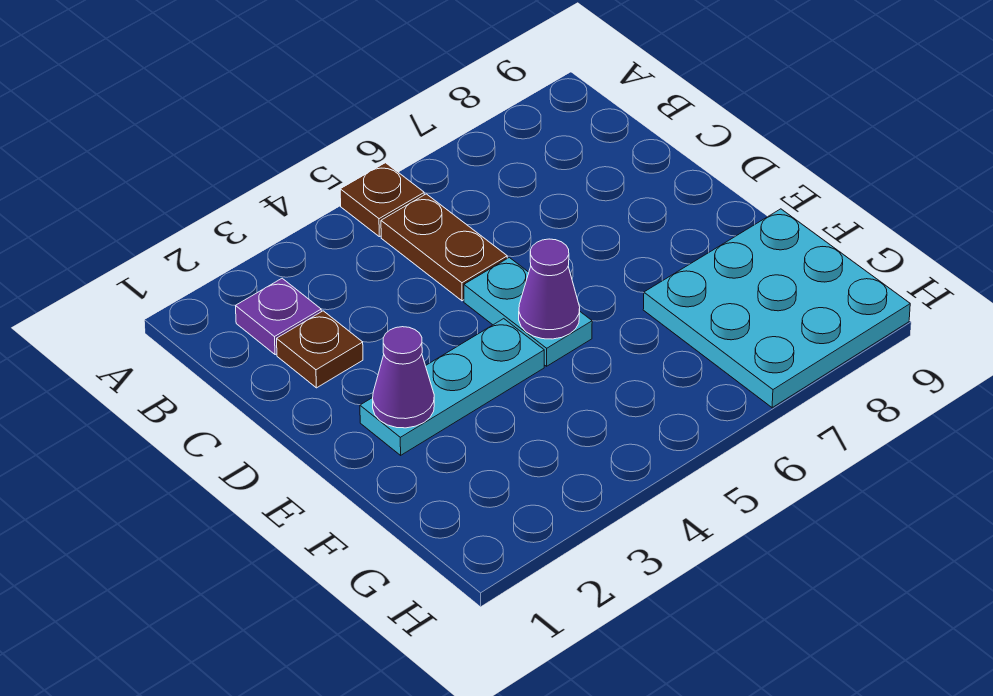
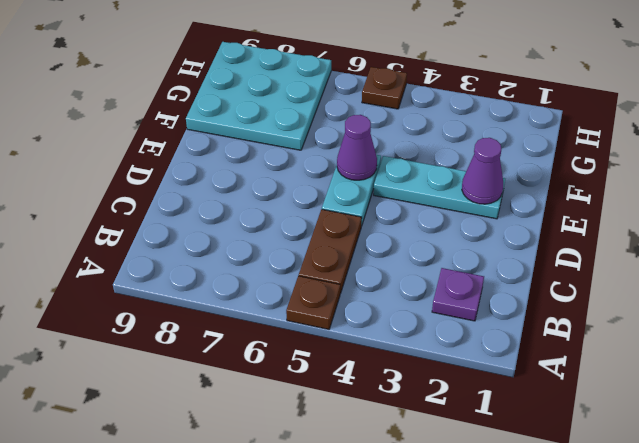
brown 1x1 plate [277,311,363,388] -> brown 1x1 plate moved to [362,67,407,109]

